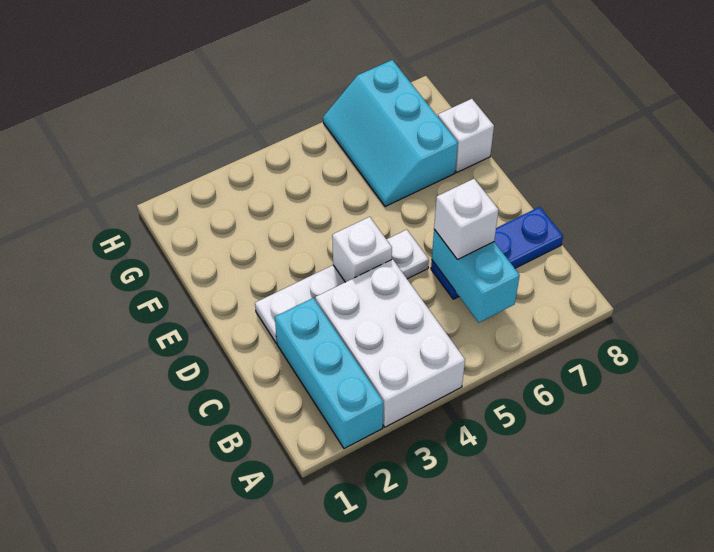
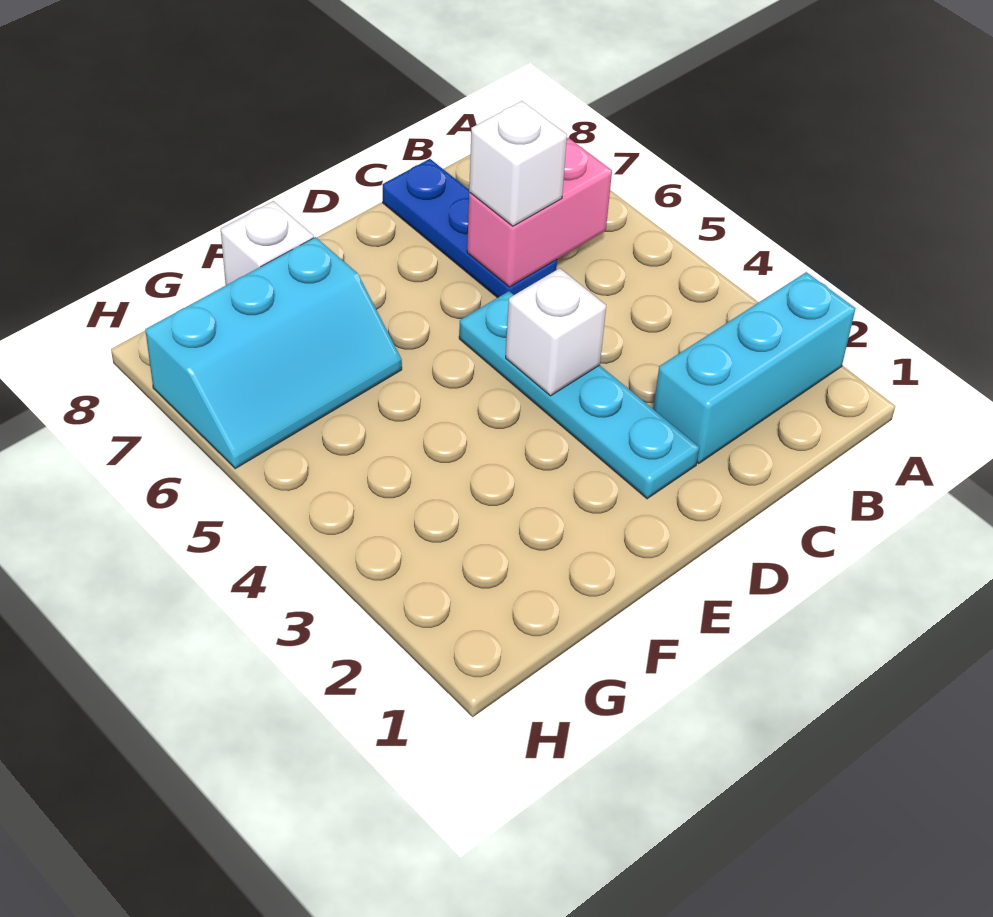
white 2x3 brick [315,259,465,427] -> none
cyan 1x2 brick [432,229,520,322] -> pink 1x2 brick [467,138,612,287]
white 1x4 plate [255,230,429,343] -> cyan 1x4 plate [459,291,699,499]

